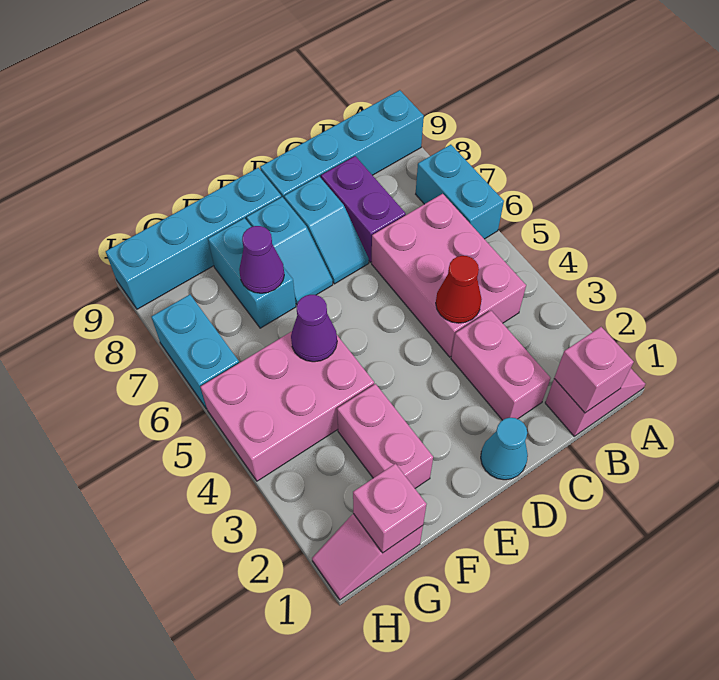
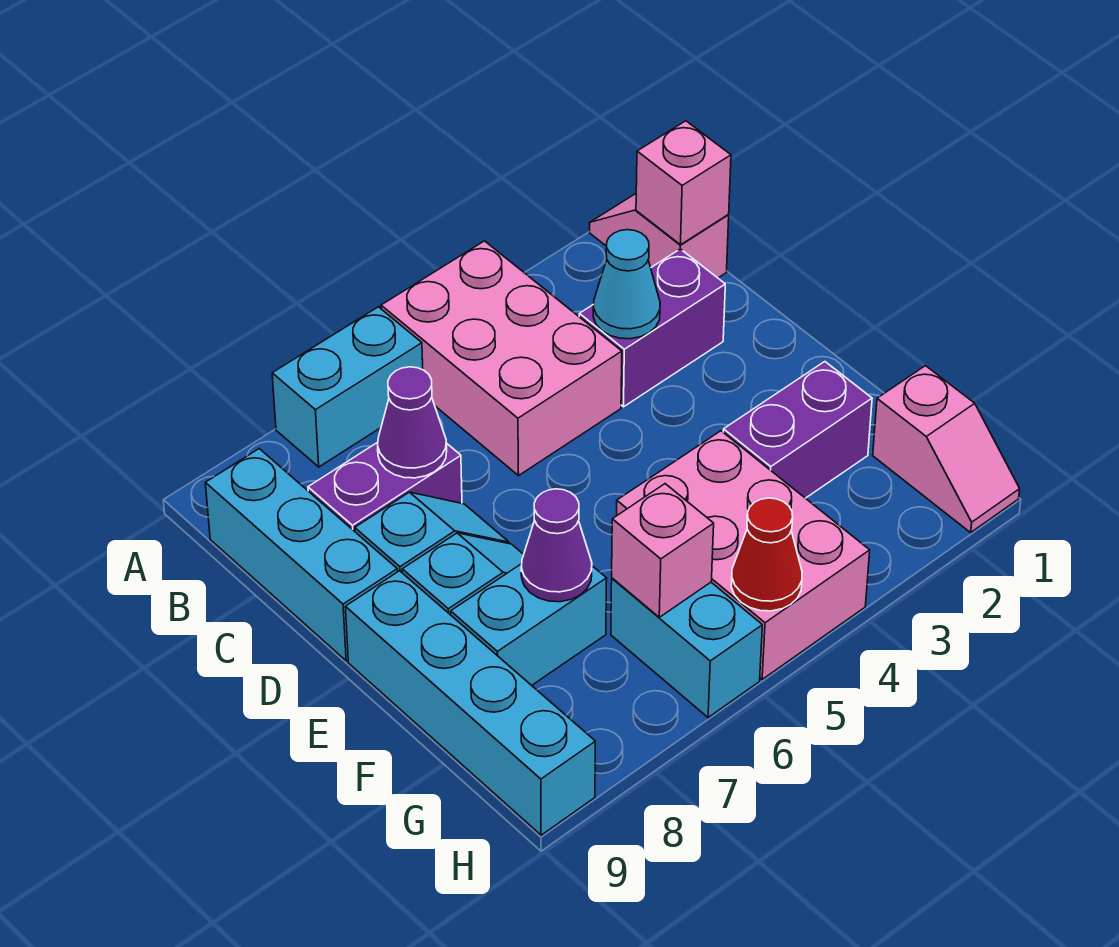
cyan 1x4 brick [260,90,424,198] -> cyan 1x3 brick [205,449,397,661]
pink 2x3 brick [372,194,526,357] -> pink 2x3 brick turned to [381,241,622,476]
pink 1x2 brick [451,311,551,420] -> purple 1x2 brick [579,249,725,407]
red 1x1 cone [436,256,482,323] -> red 1x1 cone moved to [731,498,802,611]
cyan 1x1 cone [481,418,528,480] -> cyan 1x1 cone moved to [593,230,660,339]
pink 1x2 brick [337,384,433,488] -> purple 1x2 brick [723,362,872,498]
purple 1x1 cone [291,295,337,362] -> purple 1x1 cone moved to [378,367,447,478]
pink 1x1 brick [353,464,427,553] -> pink 1x1 brick moved to [612,484,714,617]
cyan 1x2 brick [152,295,239,409] -> cyan 1x2 brick turned to [611,578,762,718]

